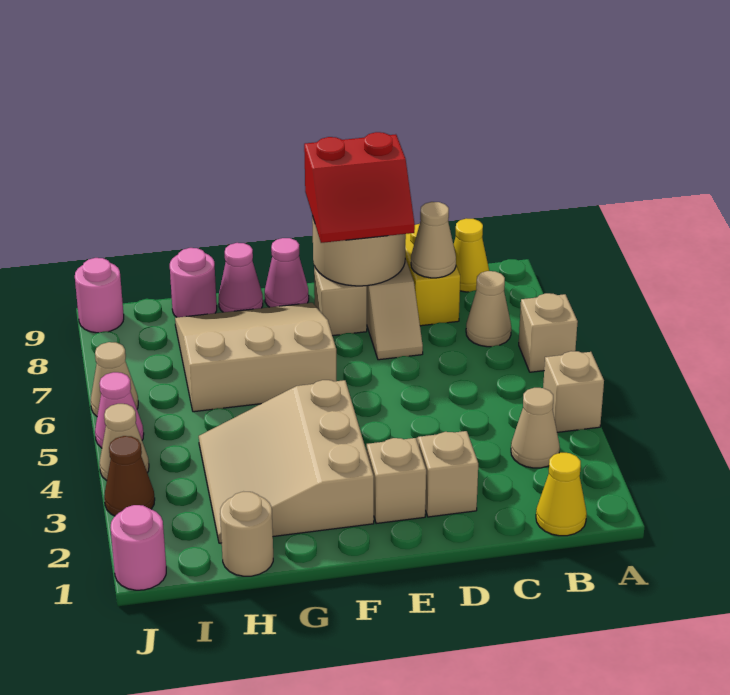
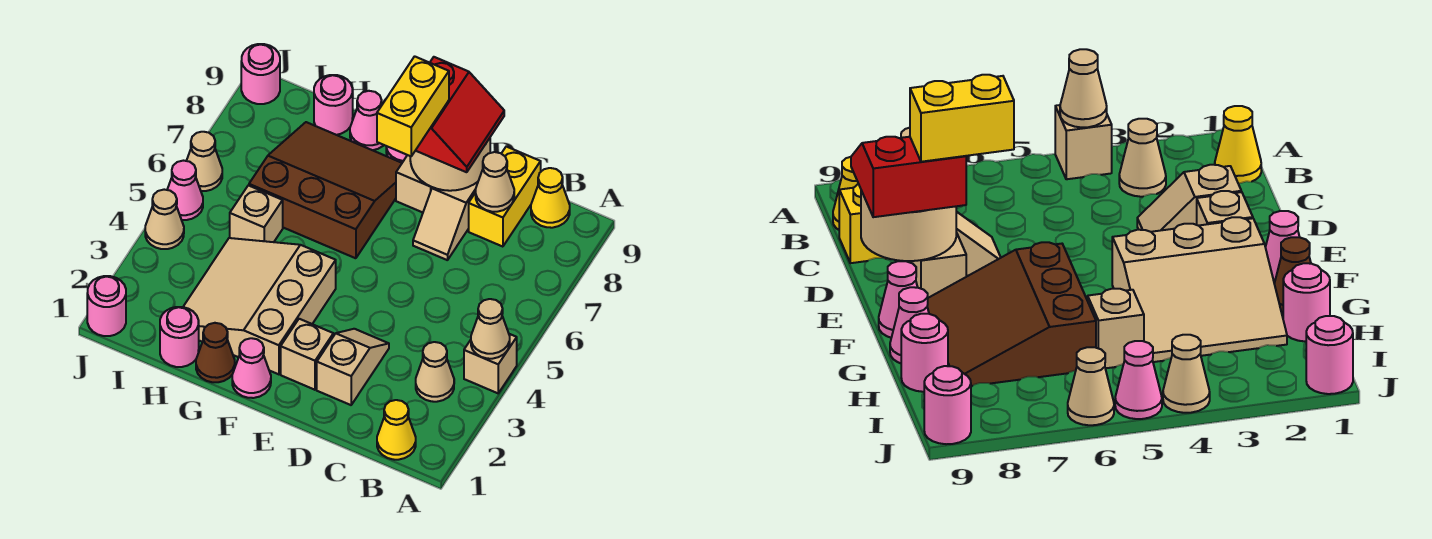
tan 1x1 brick [519,293,578,372] -> tan 1x1 brick moved to [230,185,283,242]
tan 1x1 cone [466,271,511,347] -> tan 1x1 cone moved to [471,299,510,359]
red 2x2 slope [304,132,415,243] -> red 2x2 slope turned to [416,57,504,172]
none -> yellow 1x2 brick [377,56,449,156]
none -> pink 1x1 cone [232,338,271,398]
tan 3x3 slope [175,303,336,412] -> brown 3x3 slope [249,122,402,258]
tan 1x1 round brick [220,492,273,576] -> pink 1x1 round brick [160,307,199,367]
brown 1x1 cone [104,436,155,516] -> brown 1x1 cone moved to [196,323,235,382]

